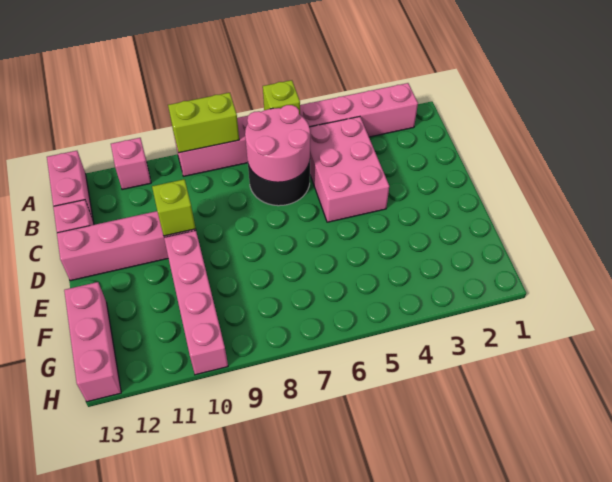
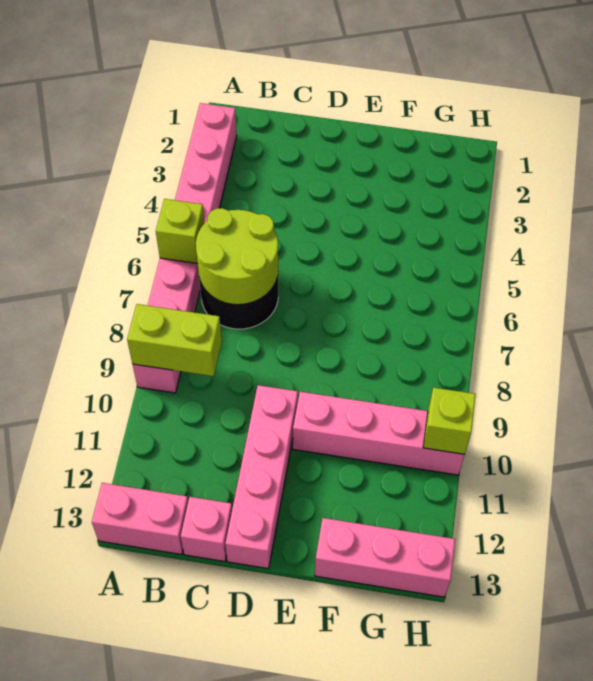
lime 1x2 brick [168,93,239,153] -> lime 1x2 brick turned to [127,304,222,376]
pink 1x1 brick [111,138,151,190] -> none
pink 2x3 brick [309,117,389,222] -> none
pink 2x2 round brick [245,105,310,182] -> lime 2x2 round brick [196,208,278,305]
lime 1x1 brick [152,179,196,236] -> lime 1x1 brick moved to [423,387,476,454]

